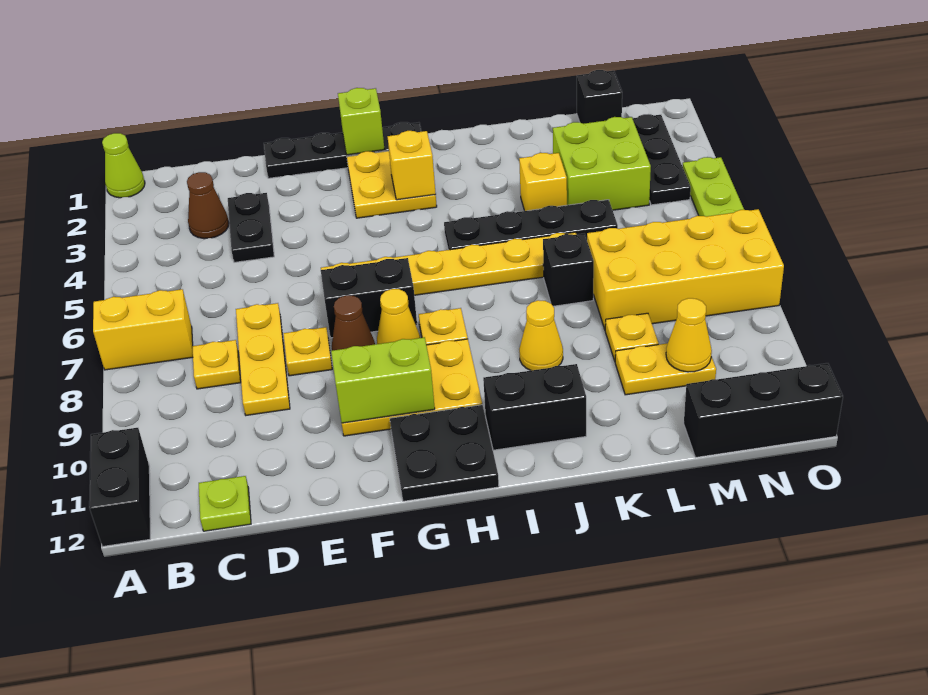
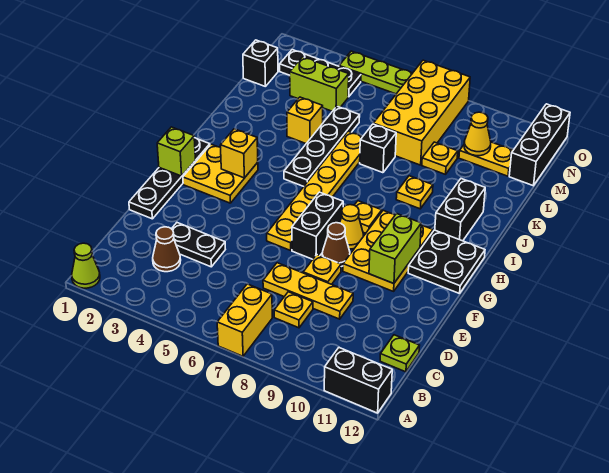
yellow 1x1 cone [519,300,563,371] -> yellow 1x1 plate [396,176,433,209]
lime 2x2 brick [553,117,651,210] -> lime 1x2 brick [290,57,349,111]
yellow 1x2 plate [615,343,716,395] -> yellow 1x2 plate turned to [459,142,513,176]

